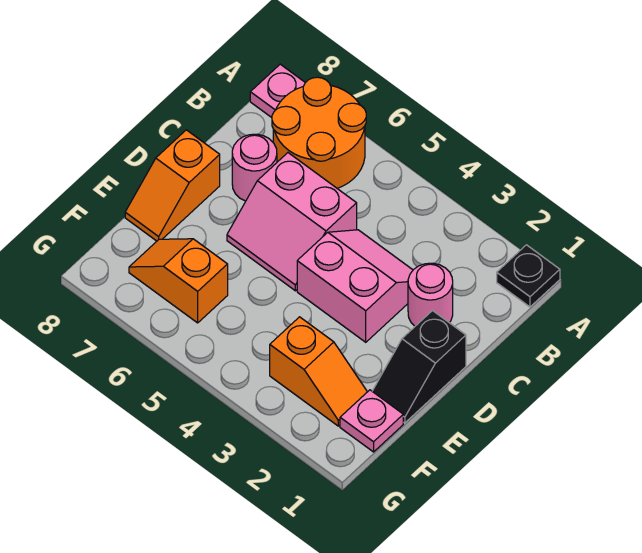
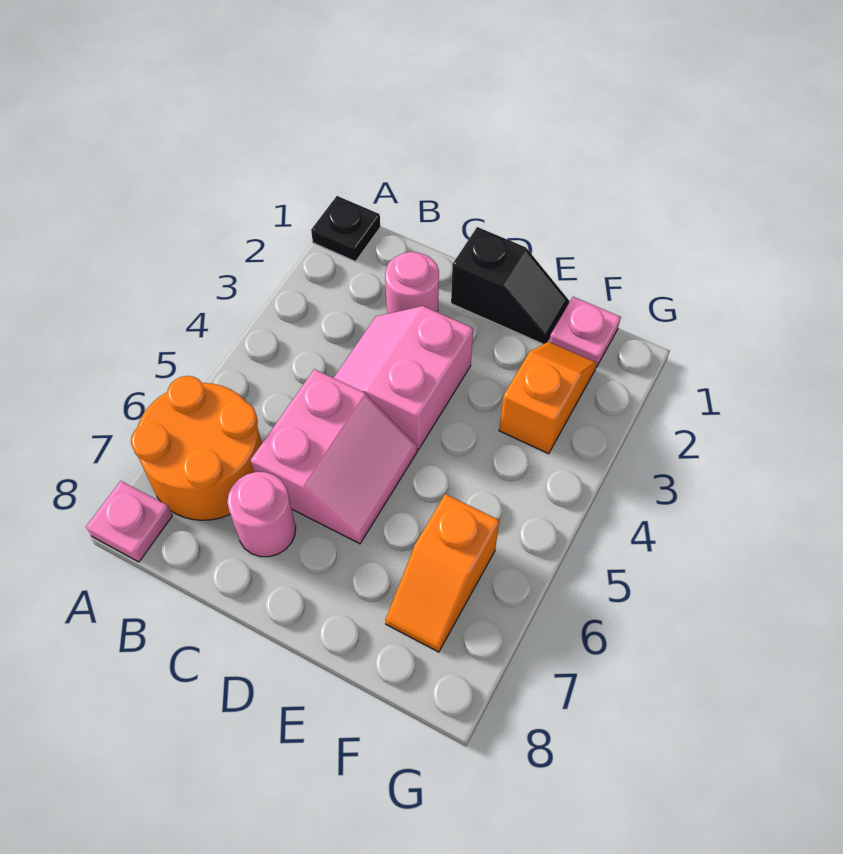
orange 1x2 slope [125,130,220,241] -> none

